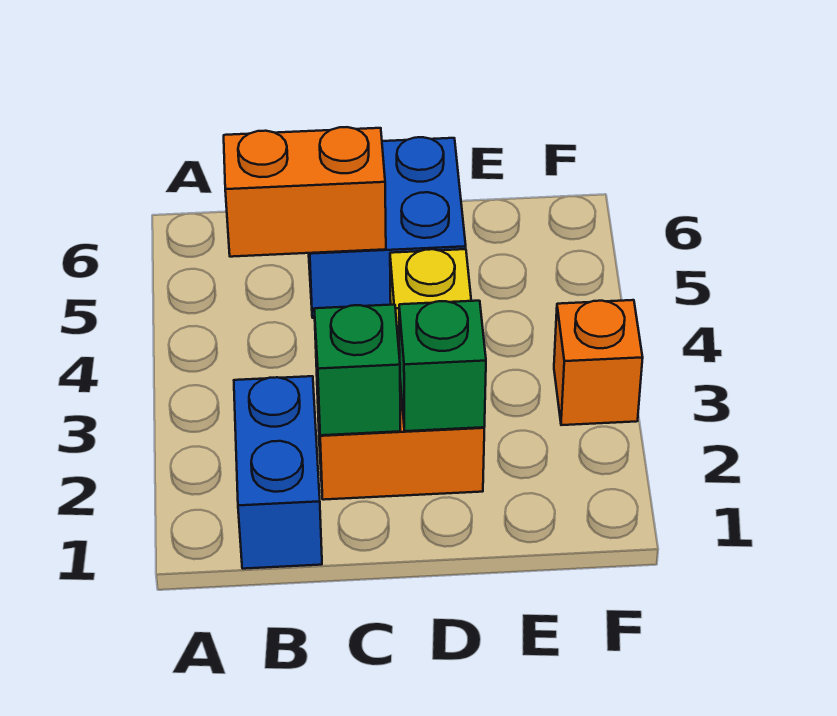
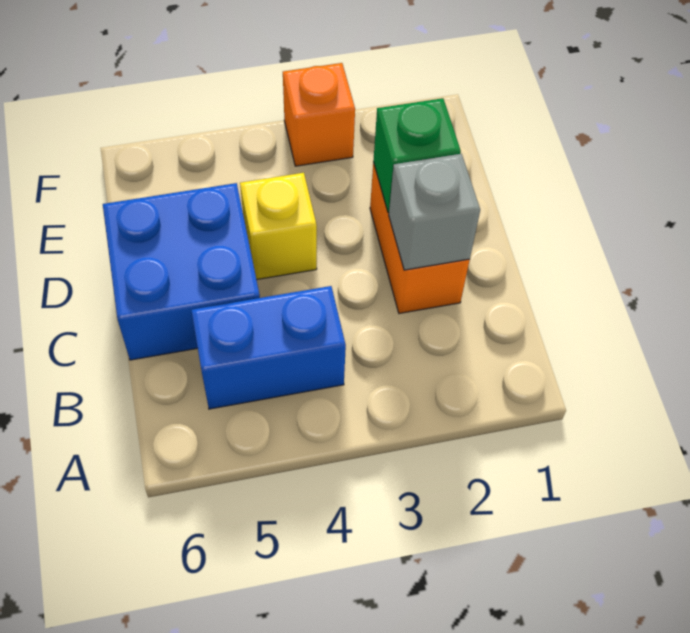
blue 1x2 brick [234,376,322,569] -> blue 1x2 brick moved to [191,286,346,409]
orange 1x2 brick [224,127,386,257] -> none
green 1x1 brick [314,305,400,435] -> grey 1x1 brick [389,154,480,270]

